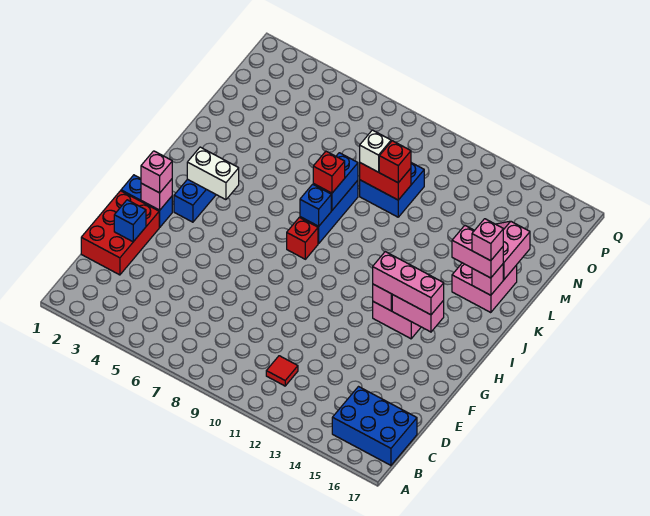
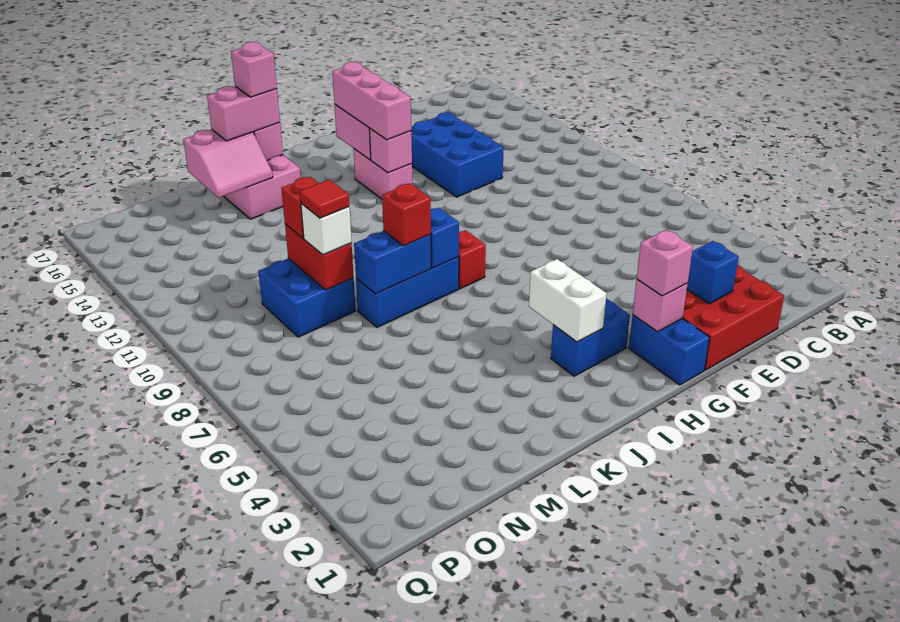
blue 2x3 brick [332,387,417,465] -> blue 2x3 brick moved to [411,112,504,197]
red 1x1 tile [266,356,298,386] -> red 1x1 tile moved to [300,180,349,218]
pink 1x2 brick [452,226,503,278] -> pink 1x2 brick turned to [207,86,280,141]

